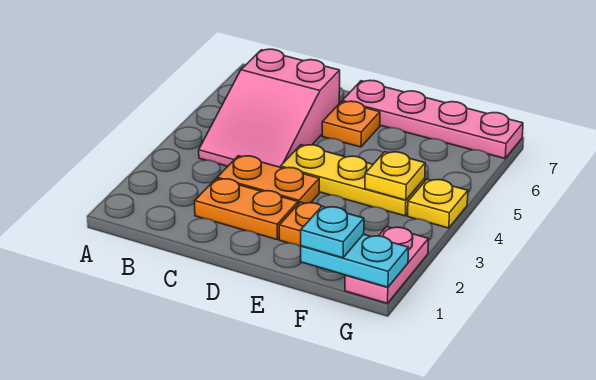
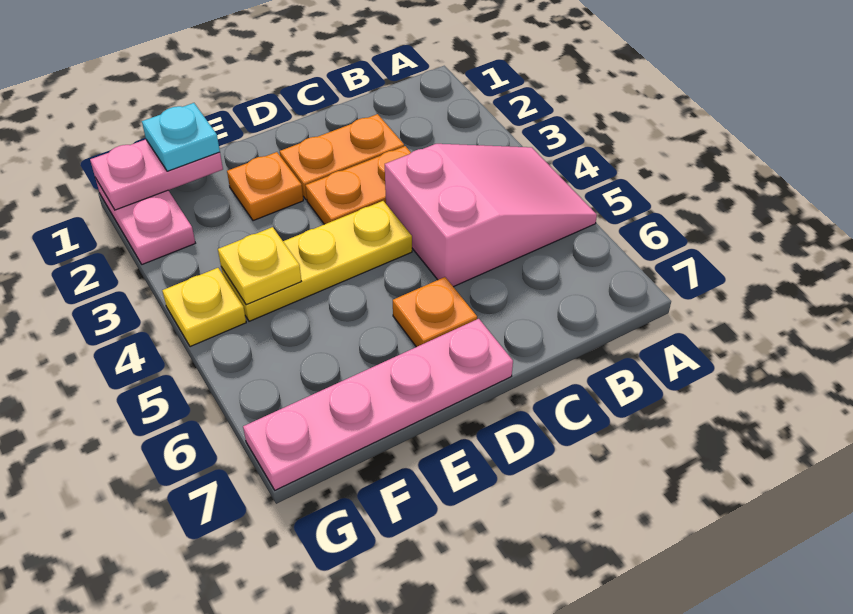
pink 2x3 slope [199,49,340,167] -> pink 2x3 slope turned to [385,144,597,287]
cyan 1x2 plate [301,234,409,287] -> pink 1x2 plate [90,139,223,210]

